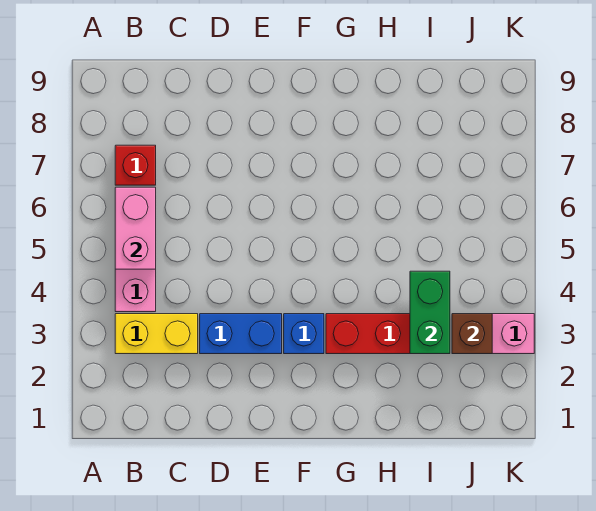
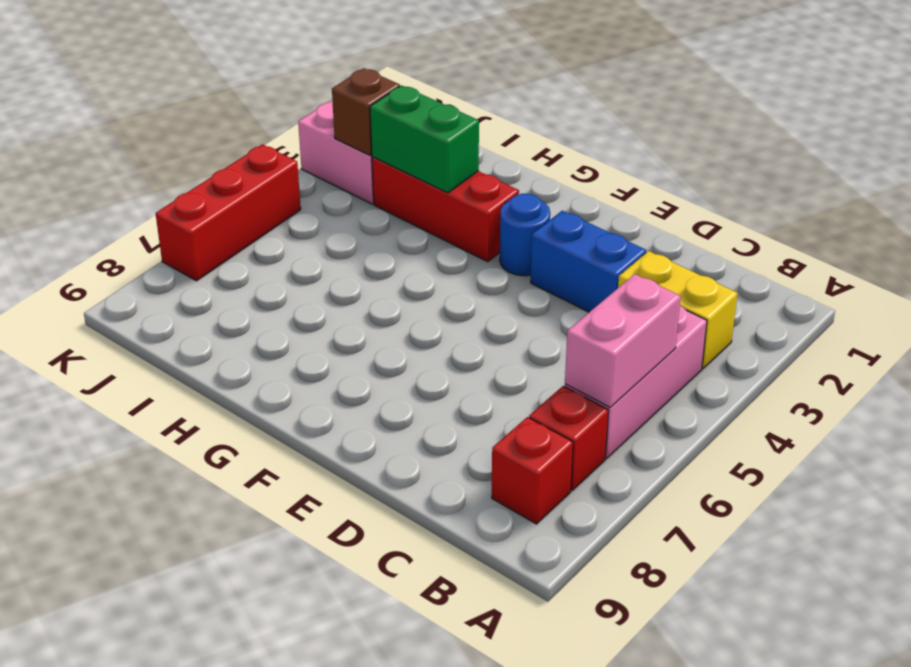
none -> red 1x1 brick [492,417,573,524]
blue 1x1 brick [284,314,324,354] -> blue 1x1 round brick [500,194,550,276]
green 1x2 brick [410,271,450,354] -> green 1x2 brick turned to [370,86,479,193]
none -> red 1x3 brick [156,144,301,281]

